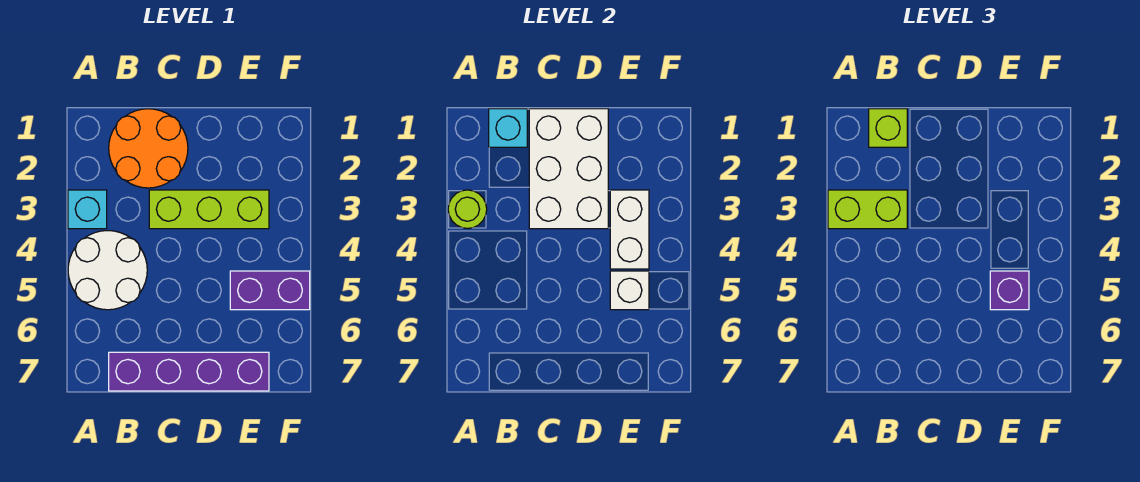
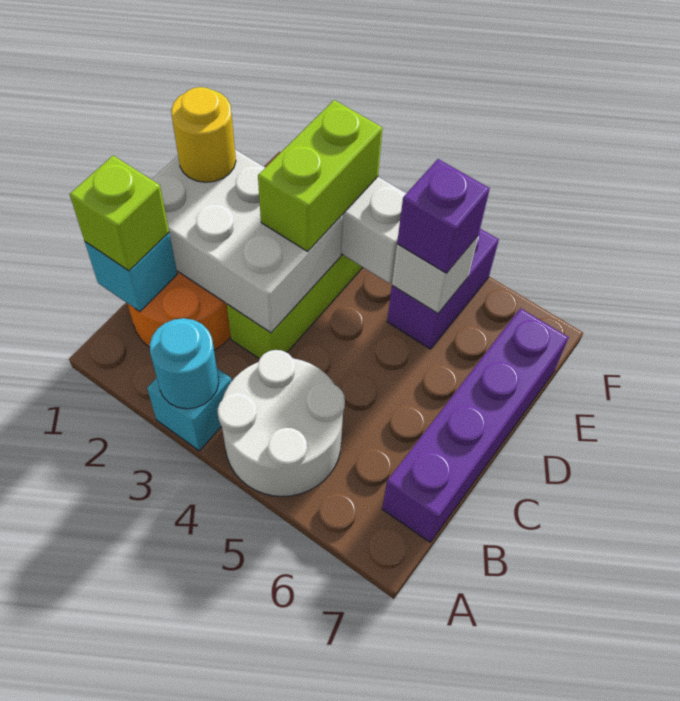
lime 1x1 round brick [448,190,487,229] -> cyan 1x1 round brick [150,318,219,409]
lime 1x2 brick [828,190,907,229] -> lime 1x2 brick moved to [258,100,382,251]
none -> yellow 1x1 round brick [171,87,236,182]

